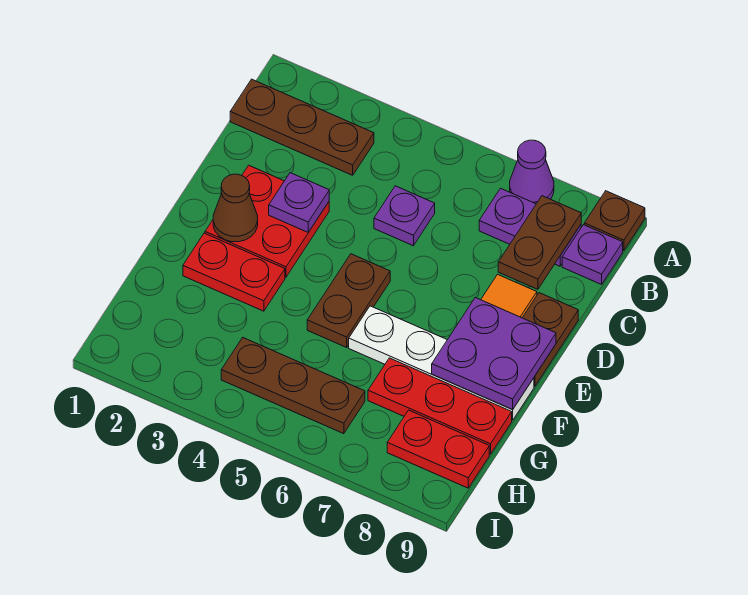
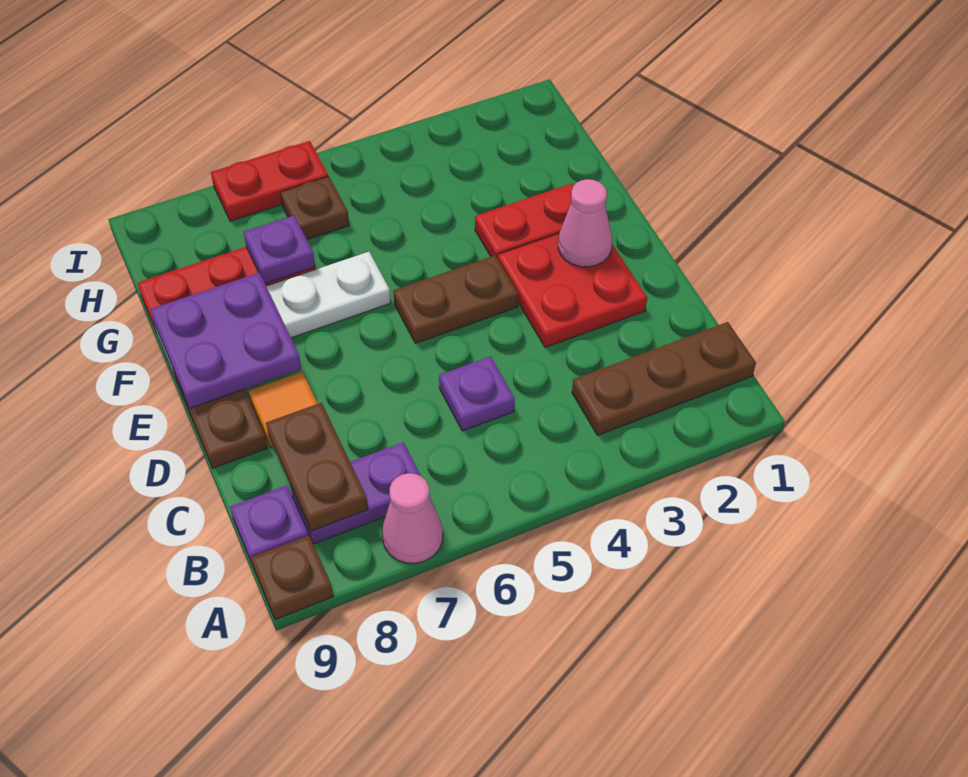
purple 1x1 cone [510,140,554,204] -> pink 1x1 cone [382,473,443,563]
purple 1x1 plate [269,173,329,232] -> purple 1x1 plate moved to [244,215,315,284]
brown 1x1 cone [213,174,258,242] -> pink 1x1 cone [558,179,612,267]
brown 1x2 plate [307,254,390,347] -> brown 1x2 plate turned to [393,255,518,343]
brown 1x3 plate [221,338,365,434] -> brown 1x1 plate [280,176,349,240]
red 1x2 plate [387,410,489,488] -> red 1x2 plate moved to [211,141,328,221]

